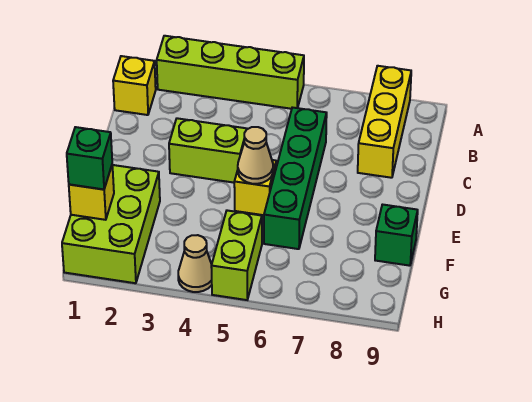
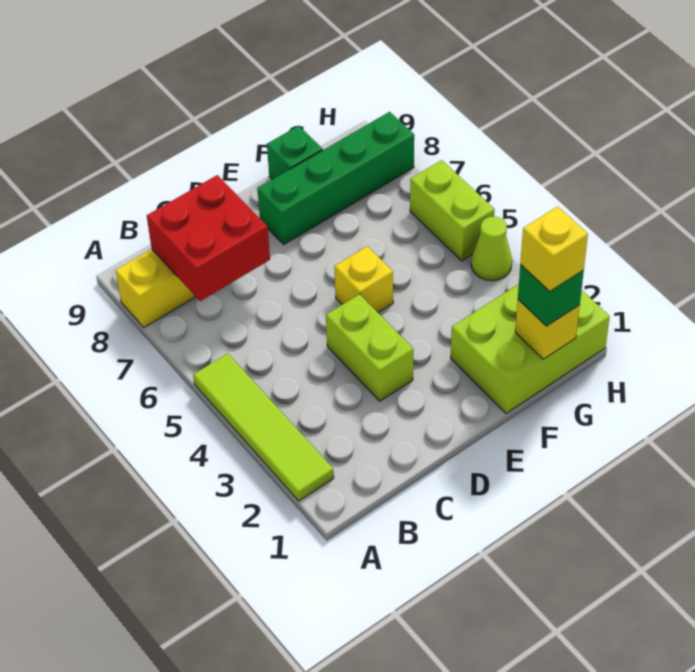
lime 1x4 brick [157,36,304,109] -> lime 1x4 tile [193,353,334,501]
yellow 1x1 brick [113,56,156,115] -> yellow 1x1 brick moved to [520,207,588,291]
none -> red 2x2 brick [147,175,270,301]
green 1x4 brick [264,107,327,249] -> green 1x4 brick moved to [257,112,414,244]
tan 1x1 cone [238,127,273,184] -> none
lime 1x2 brick [211,210,262,300] -> lime 1x2 brick turned to [410,160,495,261]
tan 1x1 cone [178,235,212,292] -> lime 1x1 cone [471,217,512,281]

